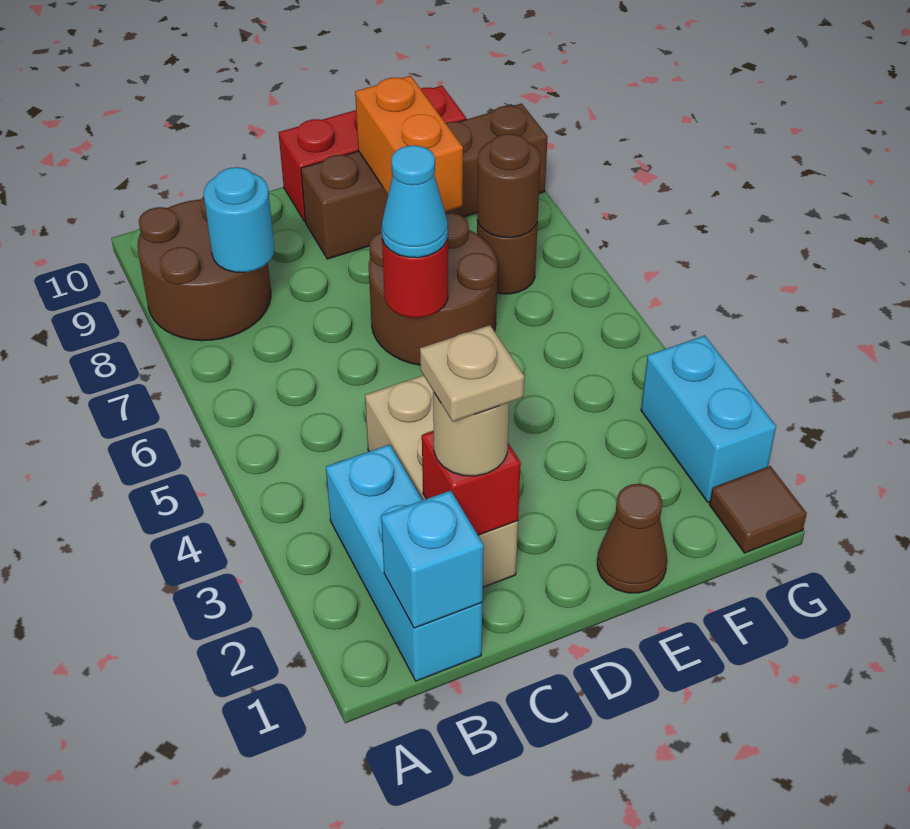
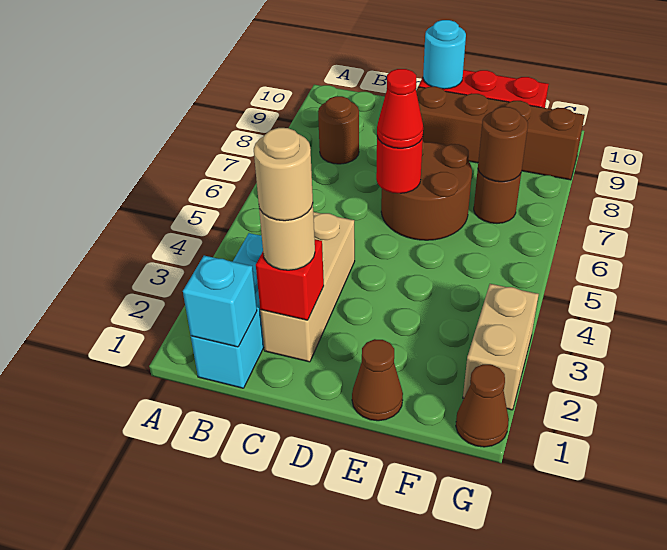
brown 2x2 round brick [137,196,271,341] -> brown 1x1 round brick [318,96,359,164]
cyan 1x1 round brick [204,167,274,272] -> cyan 1x1 round brick moved to [423,20,466,89]
tan 1x1 plate [420,325,524,422] -> tan 1x1 round brick [254,128,313,221]
cyan 1x1 cone [382,145,448,258] -> red 1x1 cone [377,69,423,148]
orange 1x2 brick [355,76,463,212] -> none
brown 1x1 tile [710,466,807,553] -> brown 1x1 cone [456,364,509,447]
cyan 1x2 brick [641,335,776,502] -> tan 1x2 brick [463,284,539,410]

